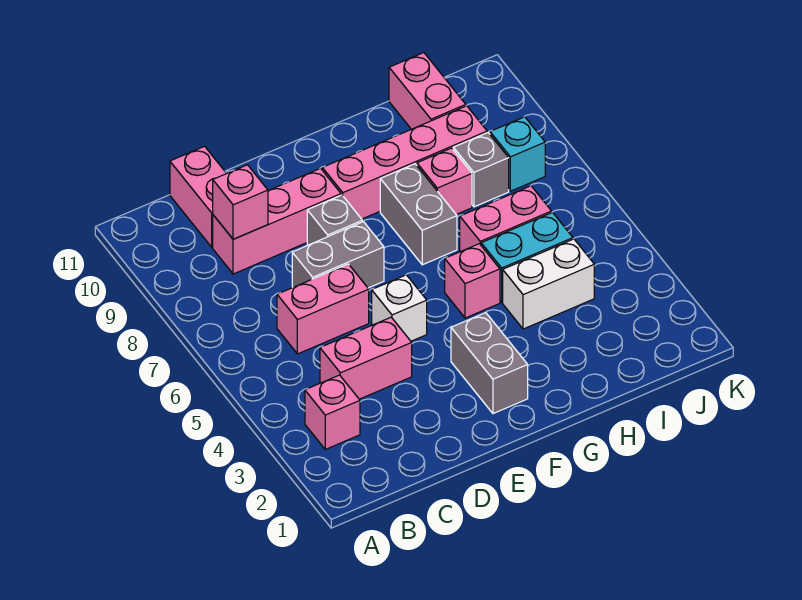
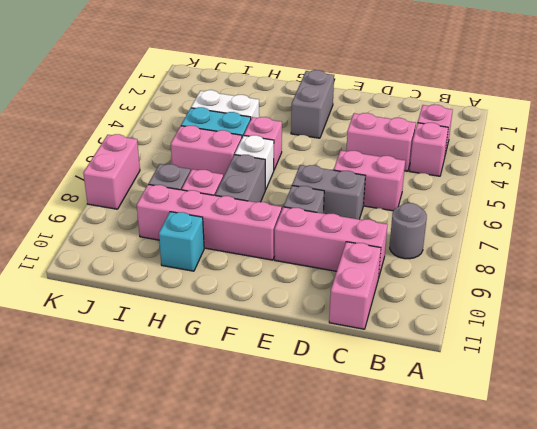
none -> grey 1x1 round brick [390,203,427,259]
pink 1x1 brick [213,165,268,239] -> pink 1x1 brick moved to [410,123,448,176]
white 1x1 brick [372,275,427,341] -> white 1x1 brick moved to [235,135,274,190]
pink 1x2 brick [389,53,466,129] -> pink 1x2 brick moved to [83,134,140,209]
cyan 1x1 brick [490,117,545,191] -> cyan 1x1 brick moved to [159,212,204,271]

